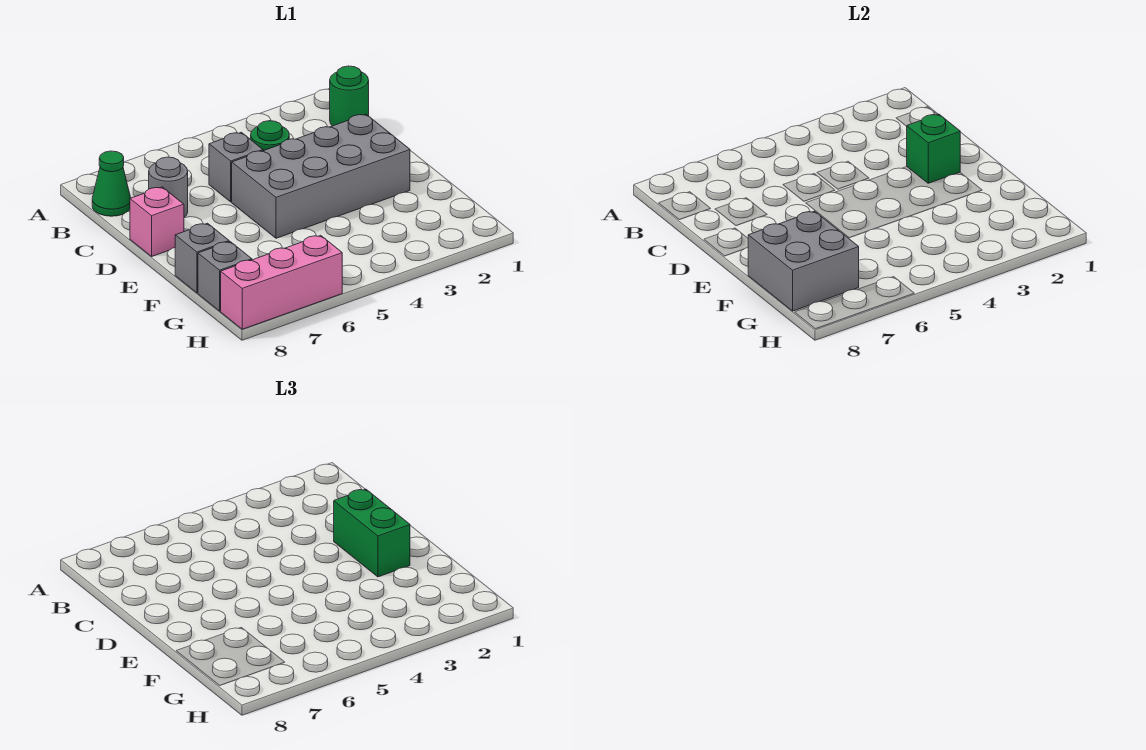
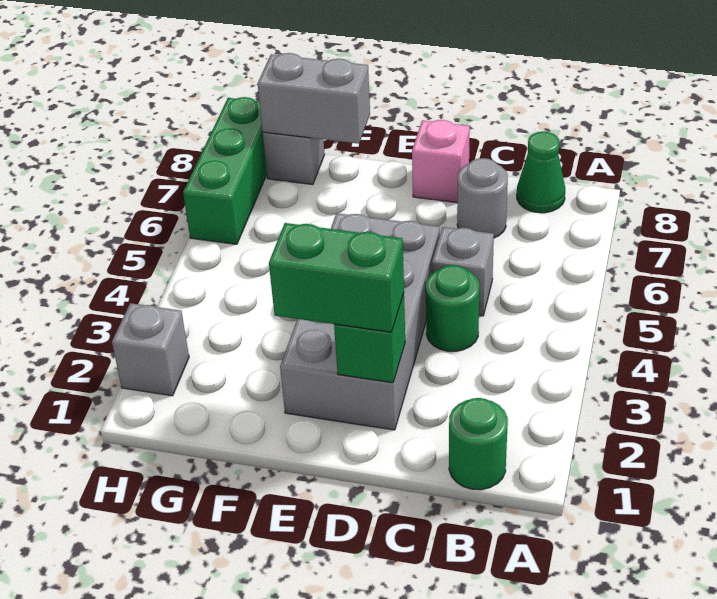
grey 2x2 brick [748,211,859,311] -> grey 1x2 brick [258,53,370,144]
grey 1x1 brick [175,223,229,293] -> grey 1x1 brick moved to [112,303,189,396]
pink 1x3 brick [221,235,342,329] -> green 1x3 brick [183,97,267,244]

